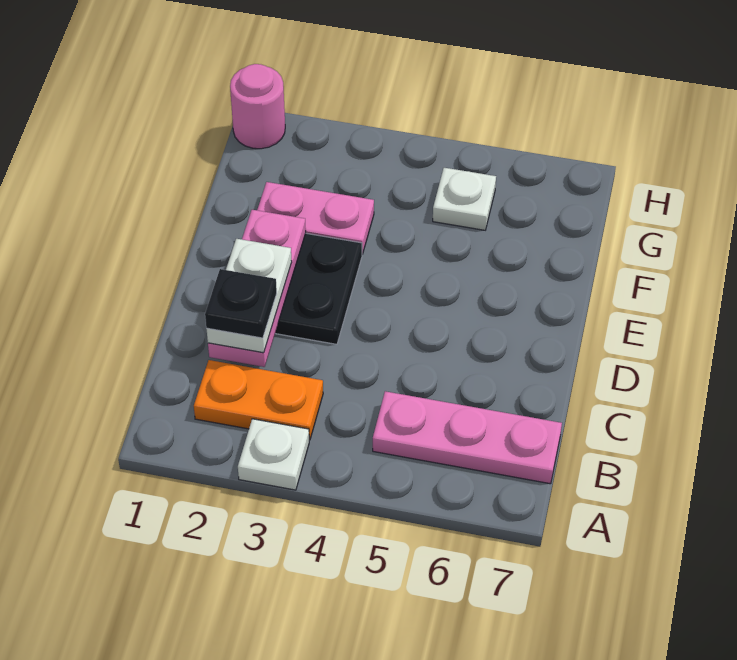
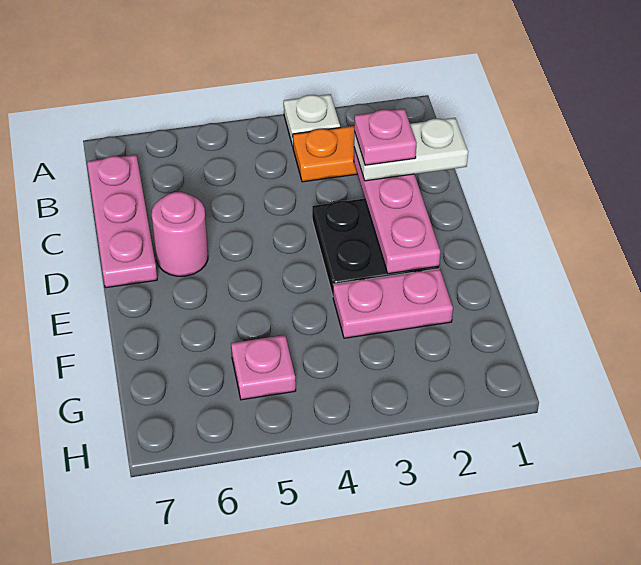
pink 1x3 plate [373,391,562,484] -> pink 1x3 plate turned to [87,155,157,288]
white 1x2 plate [207,239,292,353] -> white 1x2 plate turned to [354,118,468,181]
black 1x1 plate [205,269,277,338] -> pink 1x1 plate [354,109,416,165]
white 1x1 plate [433,168,496,230] -> pink 1x1 plate [231,335,296,400]
pink 1x1 round brick [230,64,285,149] -> pink 1x1 round brick moved to [152,192,208,276]

